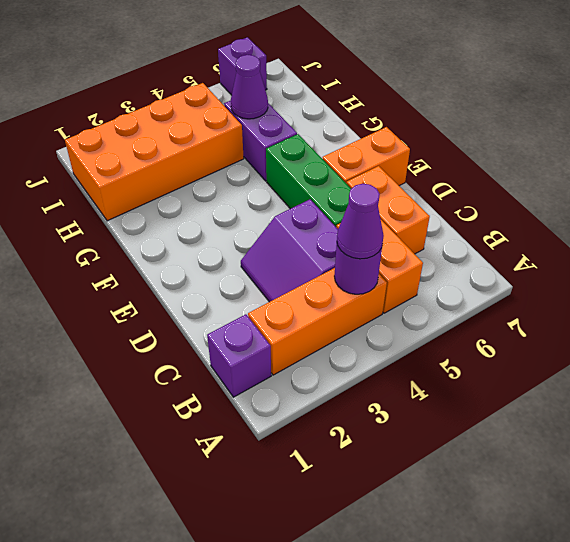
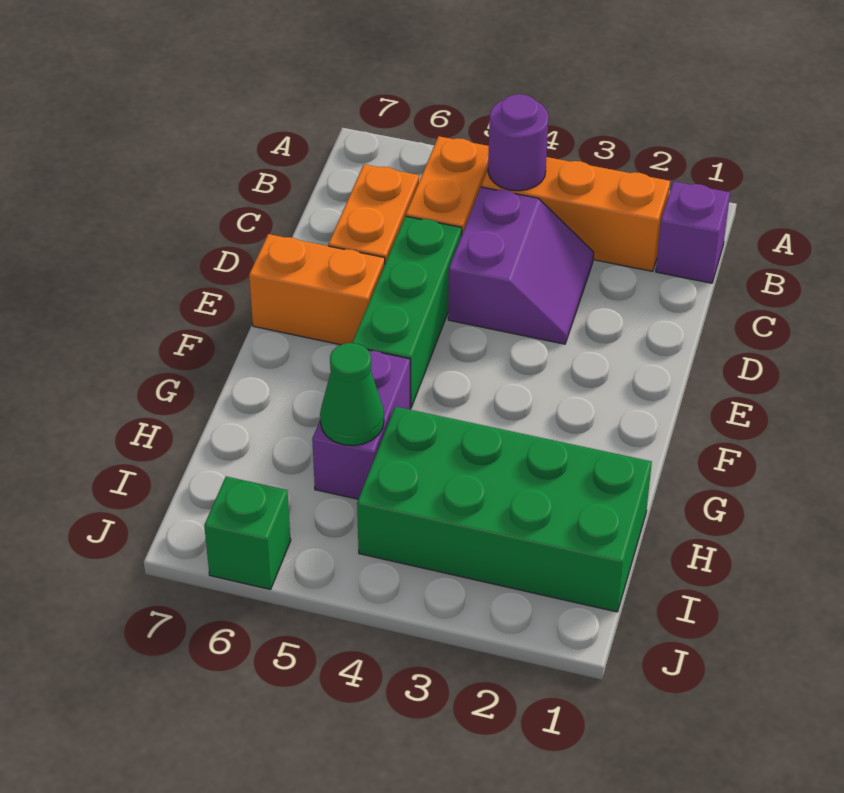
purple 1x1 cone [337,184,384,259] -> none
orange 2x4 brick [65,83,244,221] -> green 2x4 brick [357,407,652,612]
purple 1x1 cone [231,55,268,119] -> green 1x1 cone [320,343,384,446]
purple 1x1 brick [218,37,267,95] -> green 1x1 brick [204,477,291,589]

